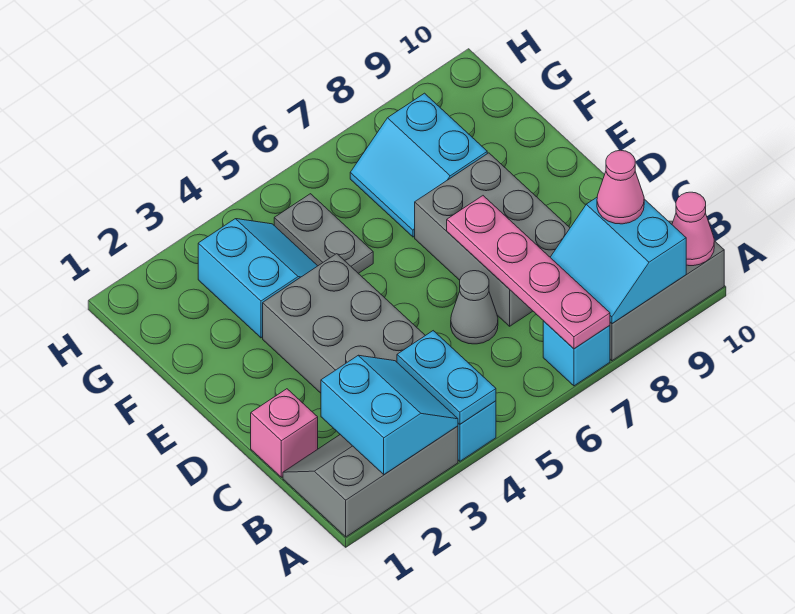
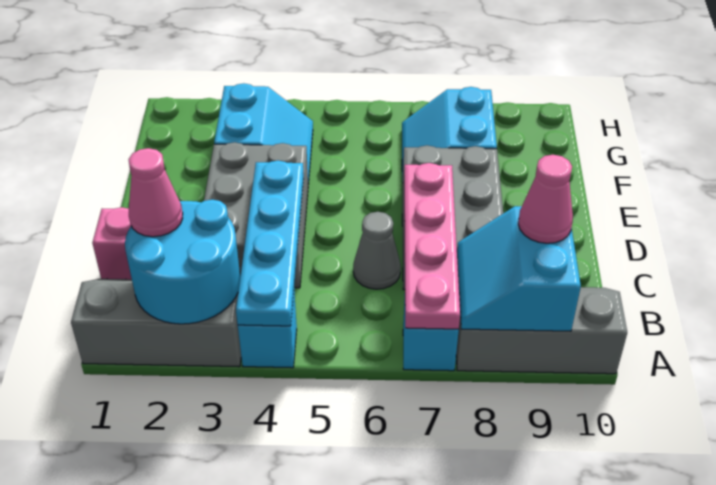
cyan 2x2 slope [321,355,458,474] -> cyan 2x2 round brick [125,200,240,324]
cyan 1x2 plate [397,331,496,424] -> cyan 1x4 plate [236,161,304,326]
pink 1x1 cone [672,192,714,266] -> pink 1x1 cone moved to [129,148,183,237]
grey 1x2 plate [274,194,373,273] -> none

